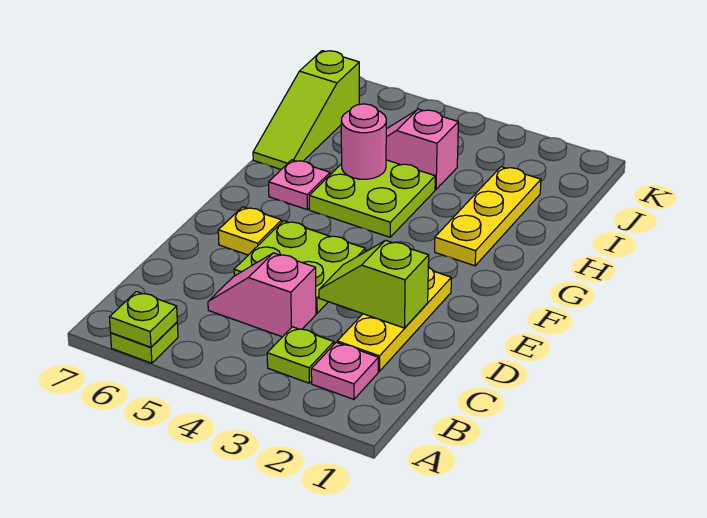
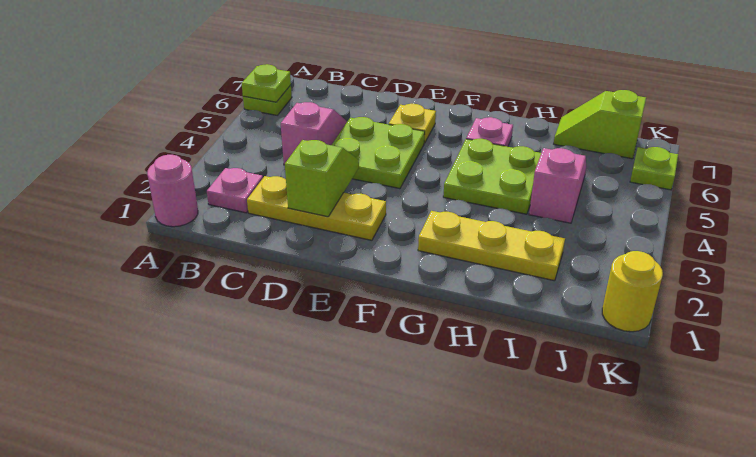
lime 1x1 plate [267,327,334,383] -> lime 1x1 plate moved to [630,147,678,190]
pink 1x1 round brick [341,104,386,179] -> pink 1x1 round brick moved to [147,155,198,227]
lime 1x3 slope [253,51,359,169] -> lime 1x2 slope [554,90,646,159]
none -> yellow 1x1 round brick [602,251,663,332]

